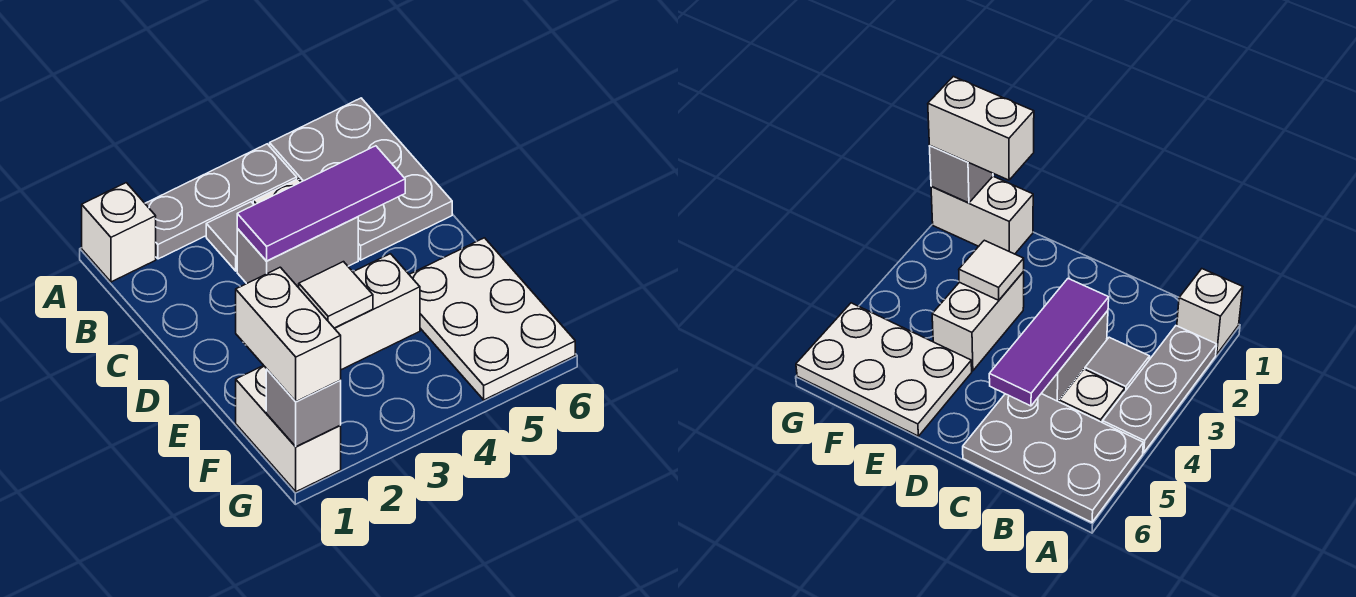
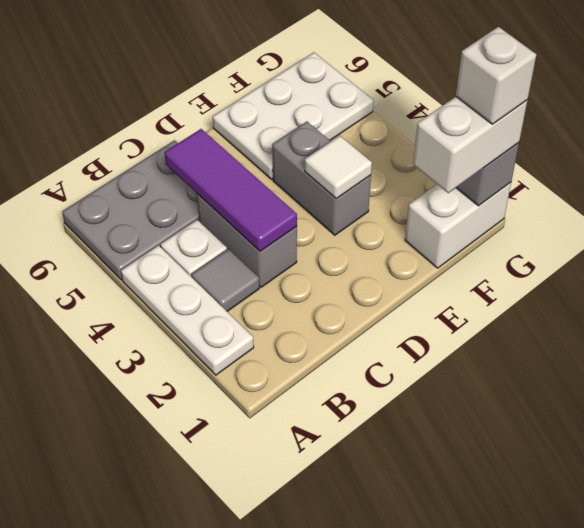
white 1x1 brick [82,183,156,282] -> white 1x1 brick moved to [456,27,536,124]
grey 1x3 plate [145,144,297,259] -> white 1x3 plate [121,245,254,375]
white 1x2 brick [334,254,420,370] -> grey 1x2 brick [272,121,371,235]

